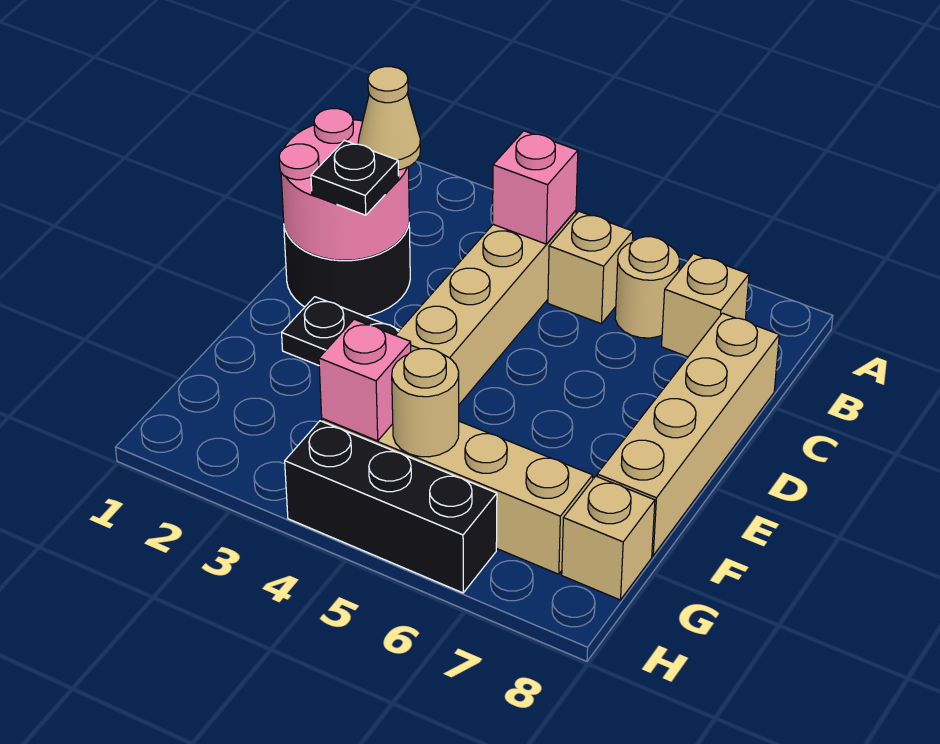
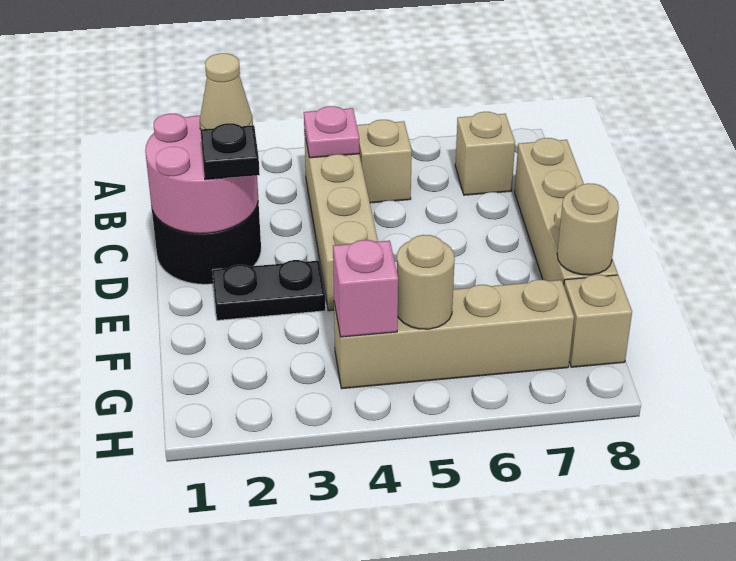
pink 1x1 brick [493,131,578,244] -> pink 1x1 plate [304,106,359,158]
tan 1x1 round brick [615,237,679,338] -> tan 1x1 round brick moved to [557,183,619,275]
black 1x3 brick [285,421,497,593] -> none

